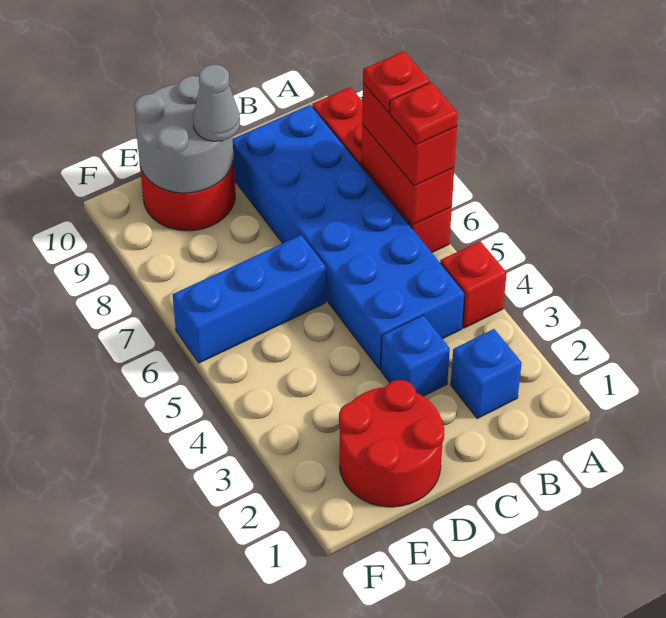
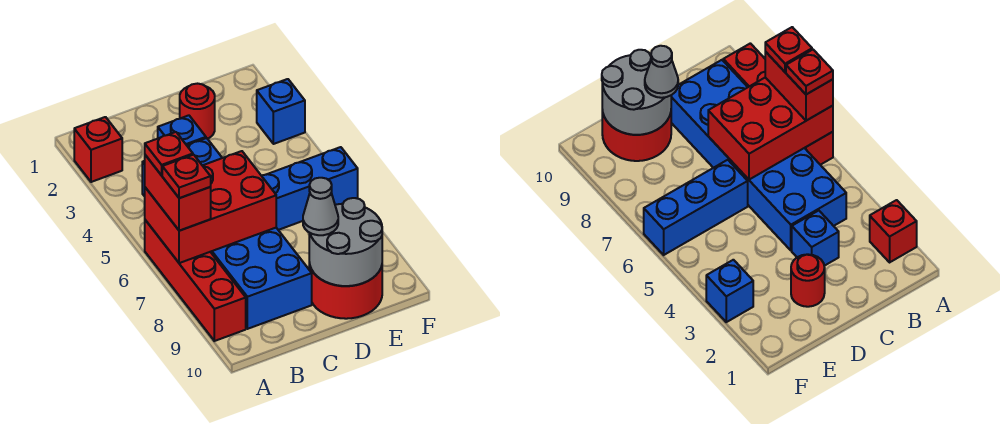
red 1x1 brick [440,241,507,328] -> red 1x1 brick moved to [74,117,122,182]
red 1x2 brick [362,125,454,225] -> red 2x3 brick [145,151,276,263]
blue 1x1 brick [451,329,522,419] -> blue 1x1 brick moved to [257,79,305,144]
red 2x2 round brick [339,380,444,507] -> red 1x1 round brick [180,84,215,139]

